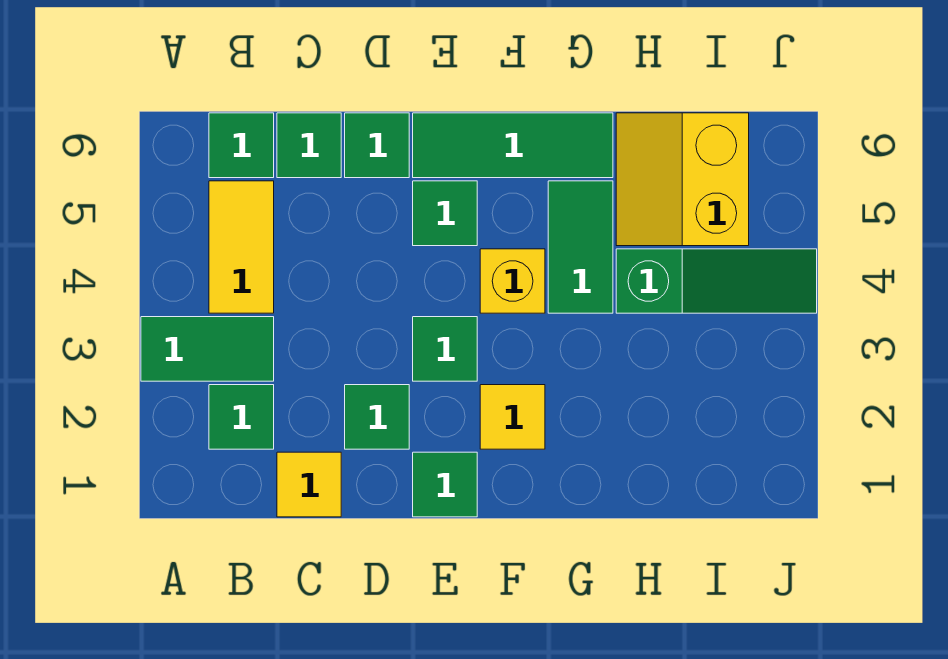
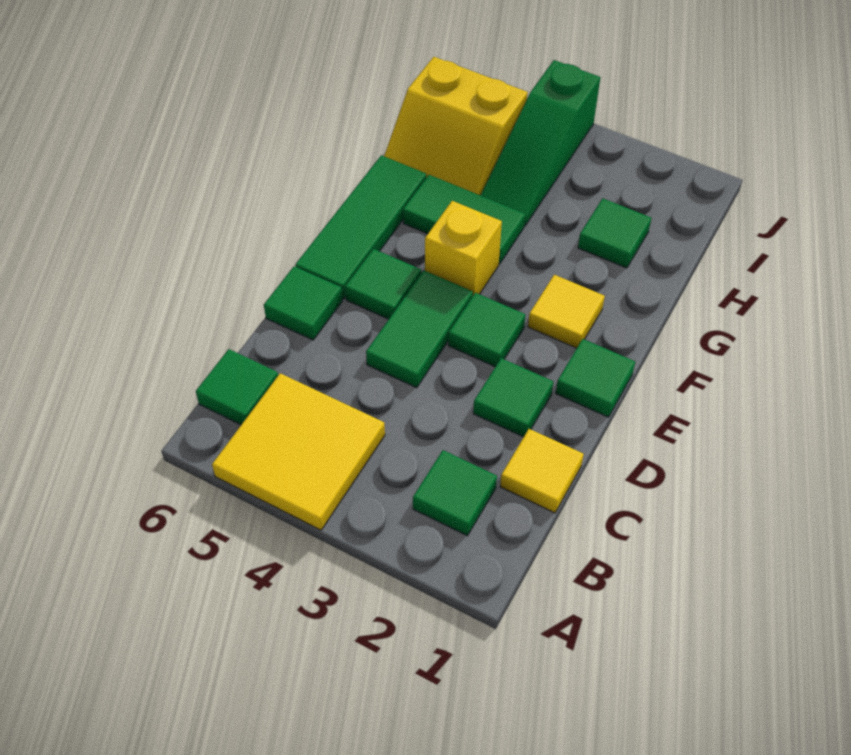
green 1x2 tile [141,317,274,381] -> green 1x2 tile moved to [366,271,473,388]
yellow 1x2 tile [209,181,274,313] -> yellow 2x2 tile [212,373,385,530]
green 1x1 tile [277,113,341,178] -> green 1x1 tile moved to [578,198,651,268]
green 1x3 slope [616,249,817,313] -> green 1x3 slope turned to [480,60,600,226]

